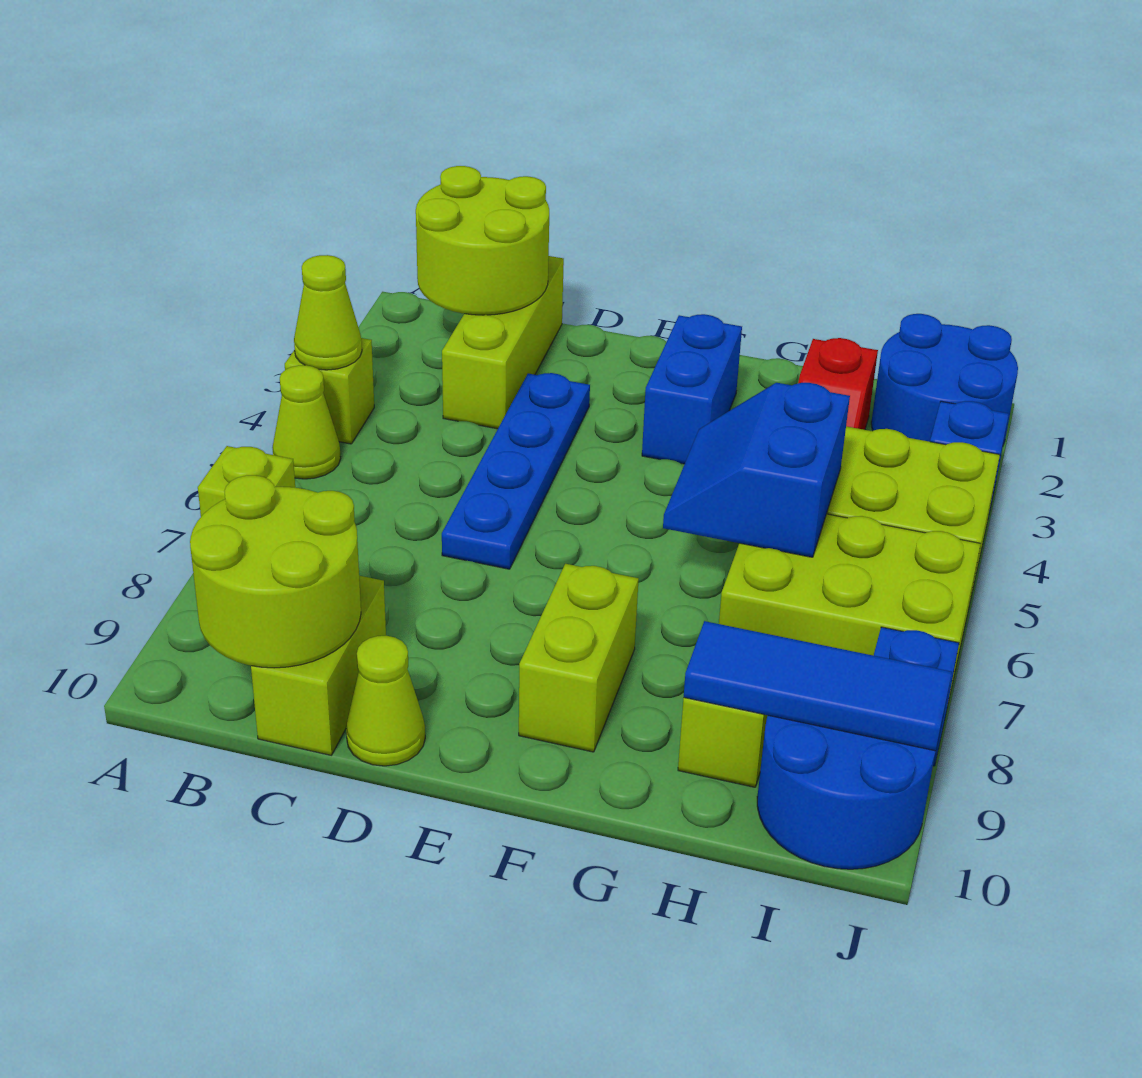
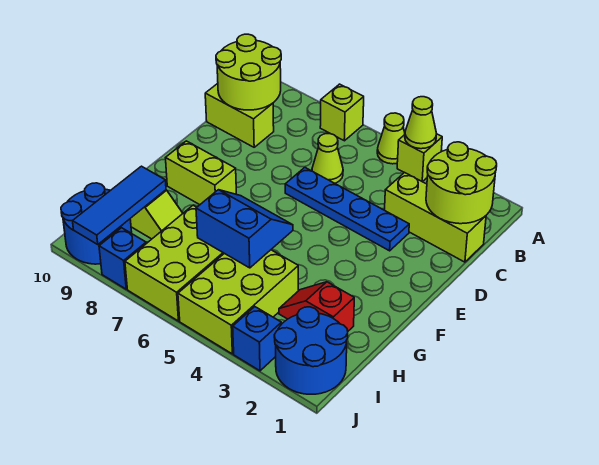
lime 1x1 cone [346,636,425,766] -> lime 1x1 cone moved to [312,134,343,183]
blue 1x2 brick [642,314,742,464] -> none

